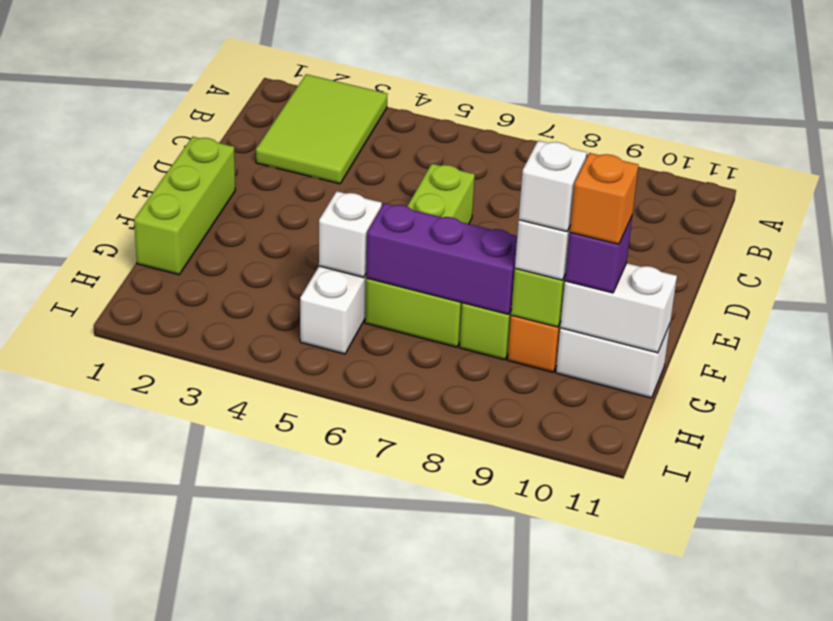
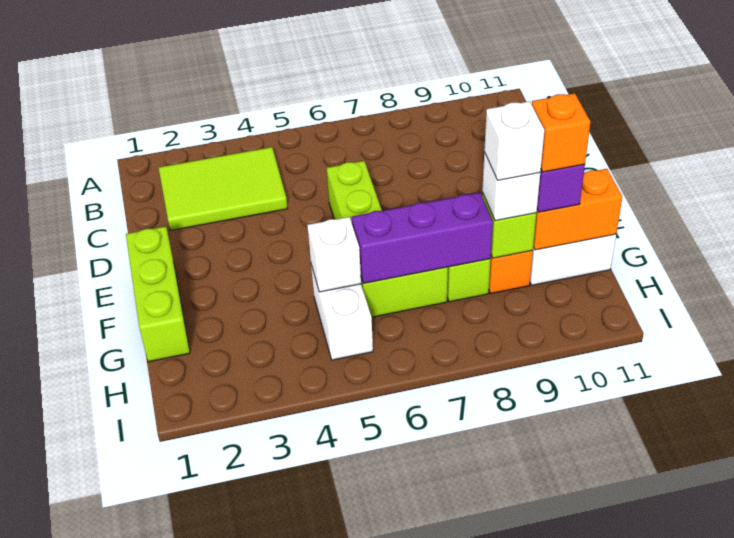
lime 2x3 tile [256,74,388,184] -> lime 2x3 tile turned to [159,147,288,231]
white 1x2 brick [560,263,677,353] -> orange 1x2 brick [533,169,622,250]

